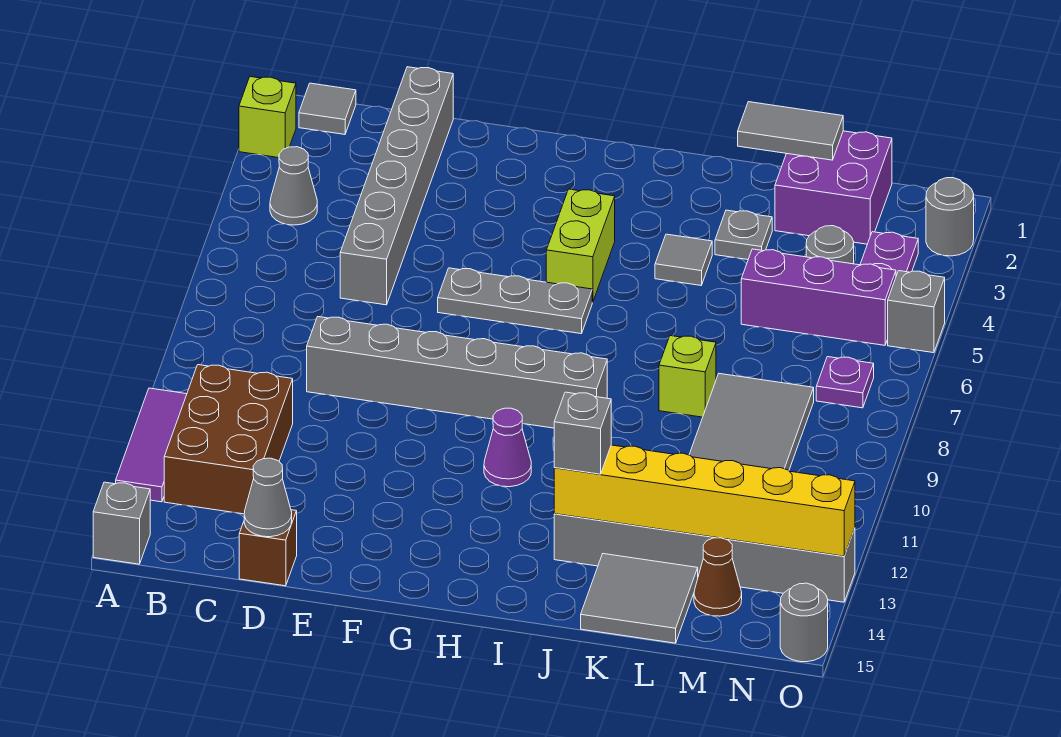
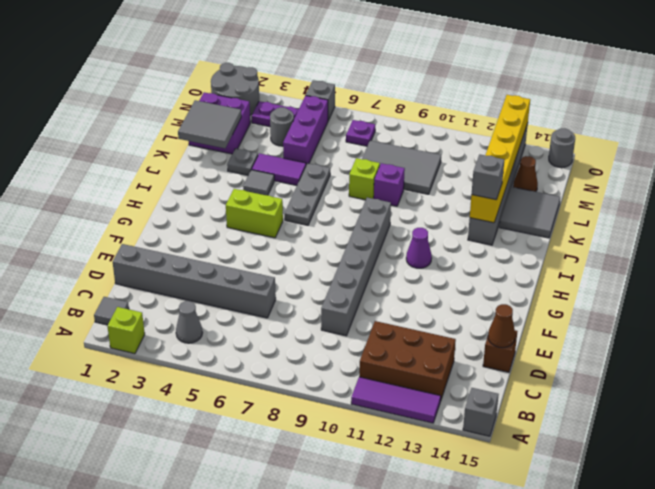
grey 1x1 cone [244,458,292,537] -> brown 1x1 cone [488,304,515,348]
grey 1x3 plate [438,268,592,334] -> grey 1x3 plate moved to [284,163,330,225]
grey 1x2 tile [738,102,843,160] -> grey 2x2 tile [178,100,241,148]
none -> purple 1x2 tile [251,153,306,185]
none -> purple 1x1 brick [374,163,405,206]
grey 1x1 round brick [926,178,974,256] -> grey 2x2 round brick [211,63,259,115]

